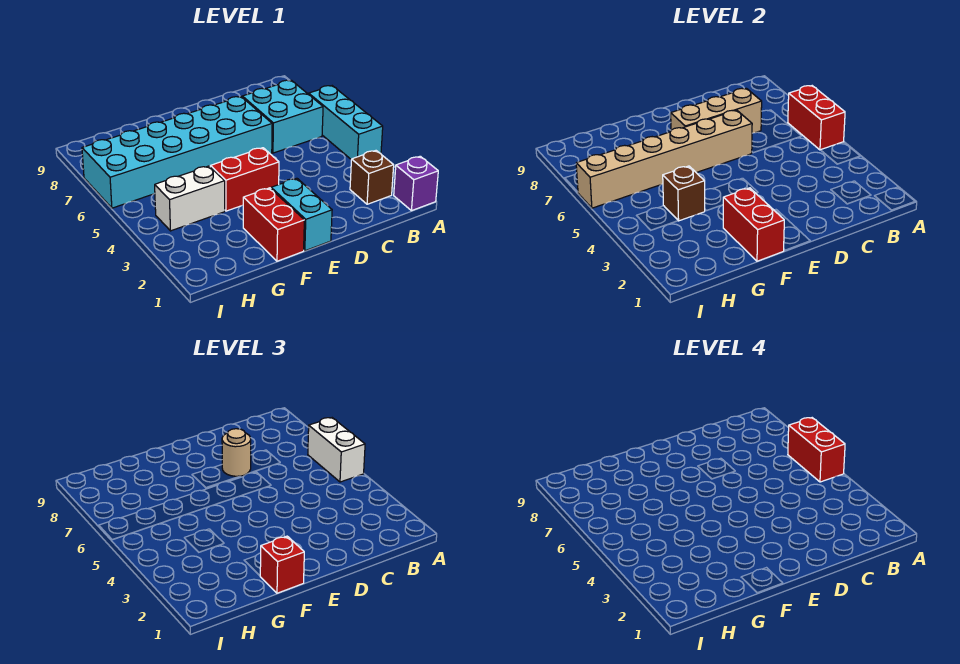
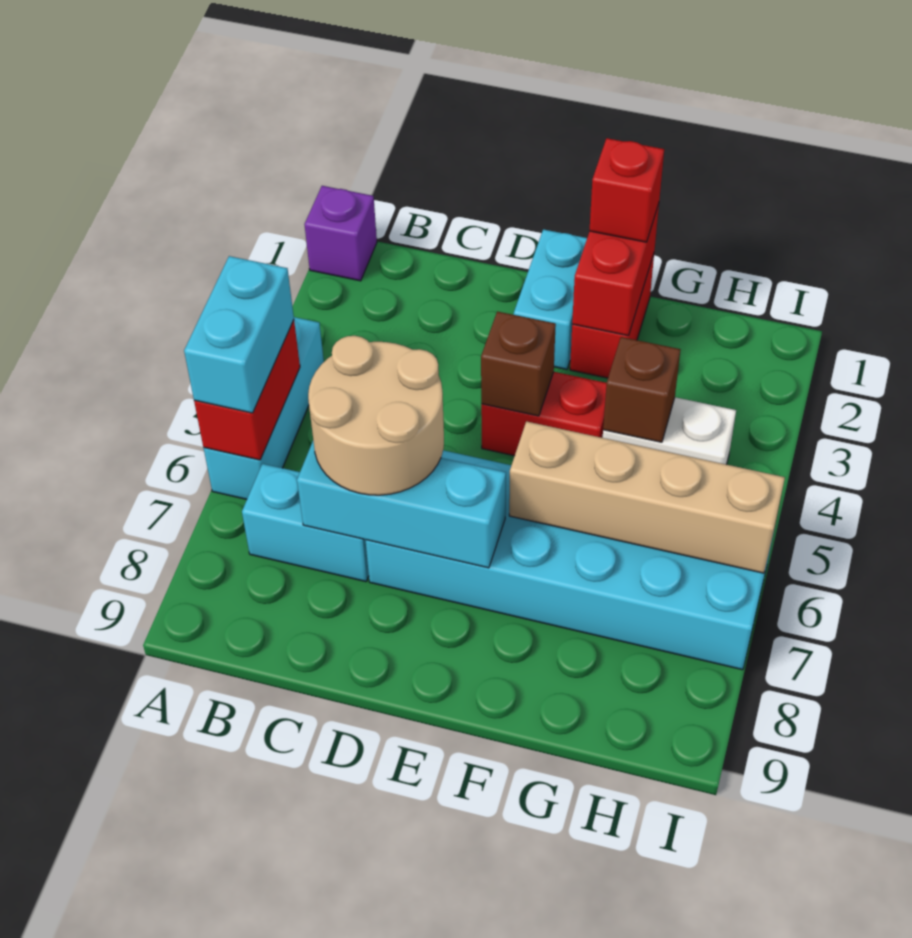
white 1x2 brick [308,418,365,482] -> cyan 1x2 brick [184,256,294,413]
red 1x2 brick [788,418,845,482] -> none
brown 1x1 brick [350,151,394,204] -> brown 1x1 brick moved to [481,311,556,416]
cyan 2x2 brick [242,80,323,153] -> cyan 1x2 brick [242,464,369,582]
tan 1x3 brick [671,88,762,133] -> cyan 1x3 brick [297,441,506,568]
tan 1x6 brick [576,110,752,208] -> tan 1x4 brick [509,421,785,573]
tan 1x1 round brick [222,429,251,476] -> tan 2x2 round brick [308,336,444,495]

